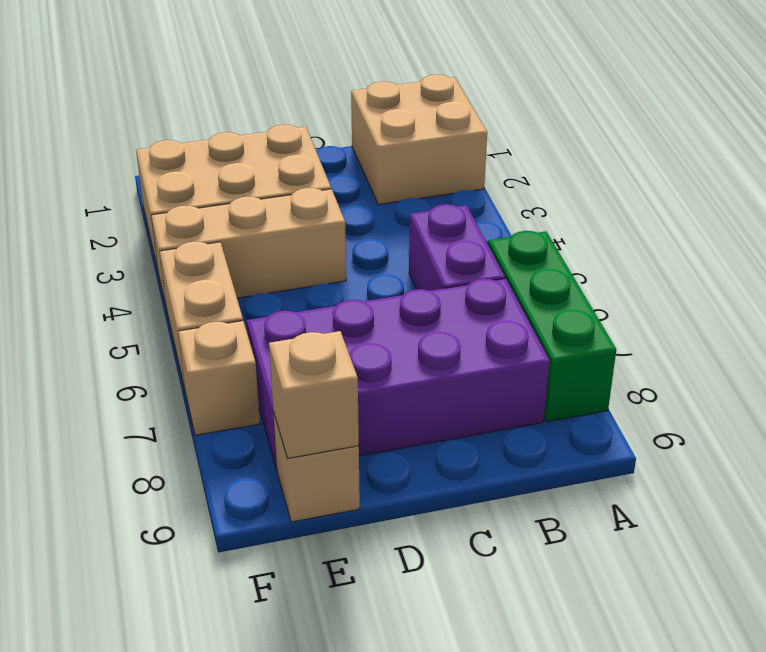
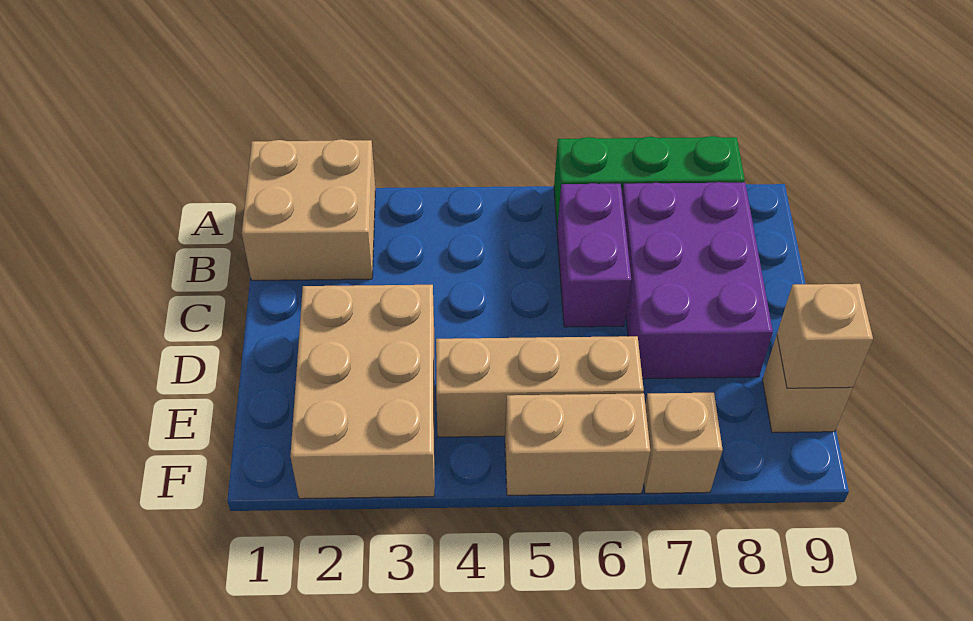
purple 1x2 brick [409,204,505,291] -> purple 1x2 brick turned to [557,183,631,327]
purple 2x4 brick [247,279,550,470] -> purple 2x3 brick [622,182,773,379]
tan 1x3 brick [151,188,346,309] -> tan 1x3 brick turned to [436,336,644,437]

